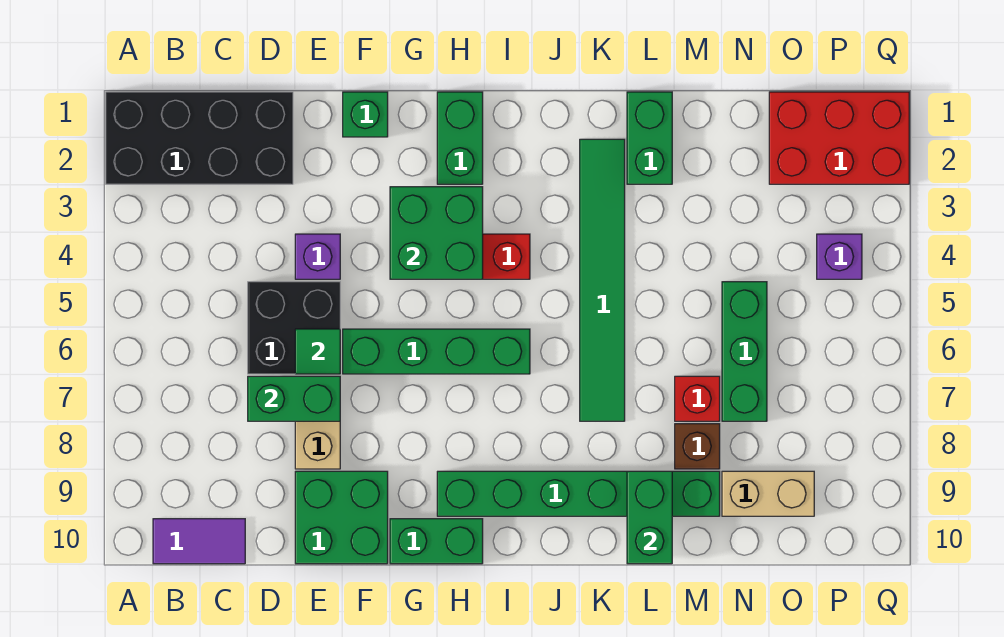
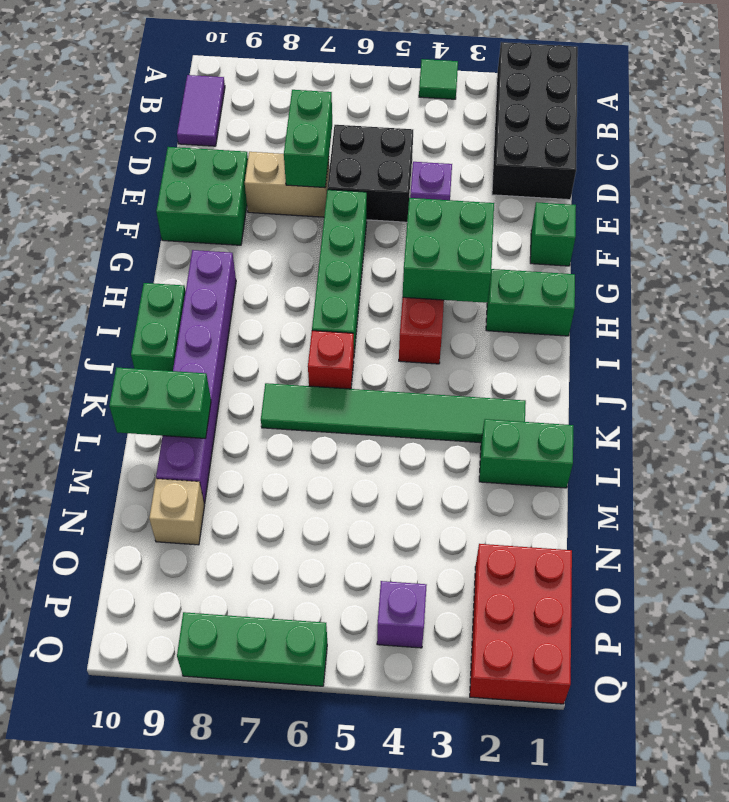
green 1x1 tile [295,329,340,374] -> green 1x1 tile moved to [419,59,458,99]
green 1x2 brick [390,519,483,564] -> green 1x2 brick moved to [131,283,186,371]
green 1x6 brick [437,471,720,516] -> purple 1x6 brick [156,250,236,504]
red 1x1 brick [675,376,720,421] -> red 1x1 brick moved to [308,331,354,389]
brown 1x1 brick [675,424,720,469] -> none
green 1x3 brick [722,282,767,421] -> green 1x3 brick moved to [177,612,327,686]
tan 1x2 brick [722,471,814,516] -> tan 1x1 brick [149,479,205,545]

